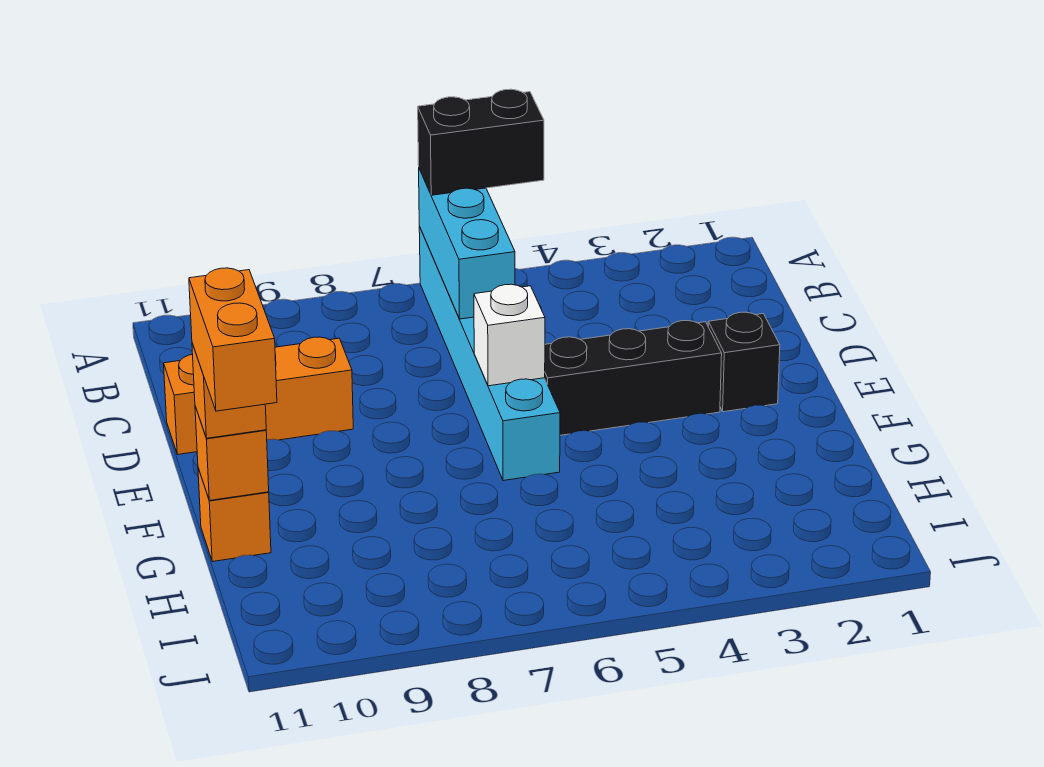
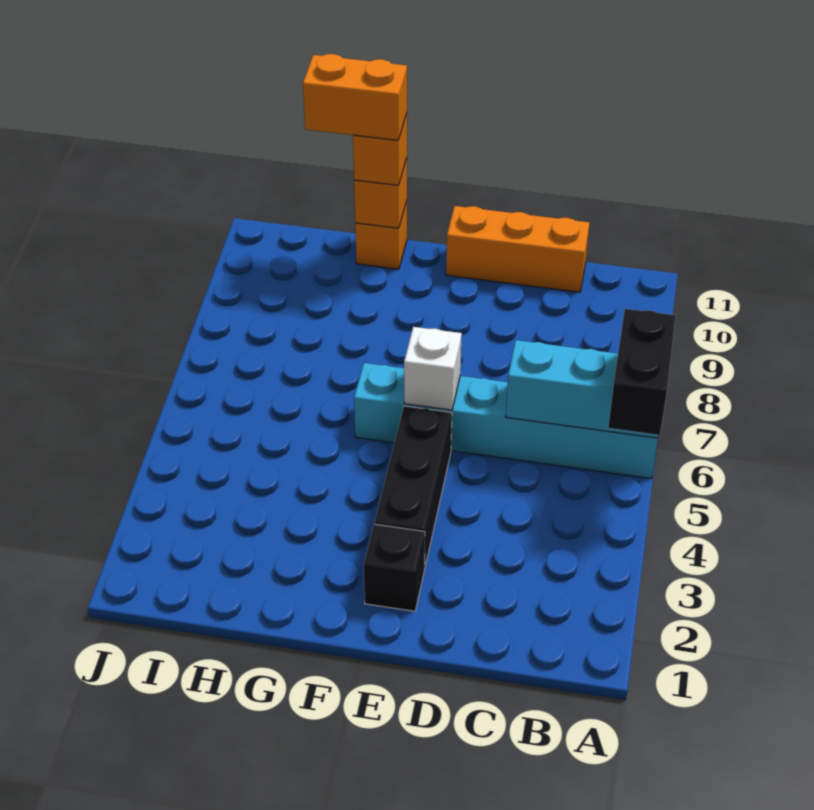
orange 1x3 brick [164,337,353,455] -> orange 1x3 brick turned to [446,206,589,292]

